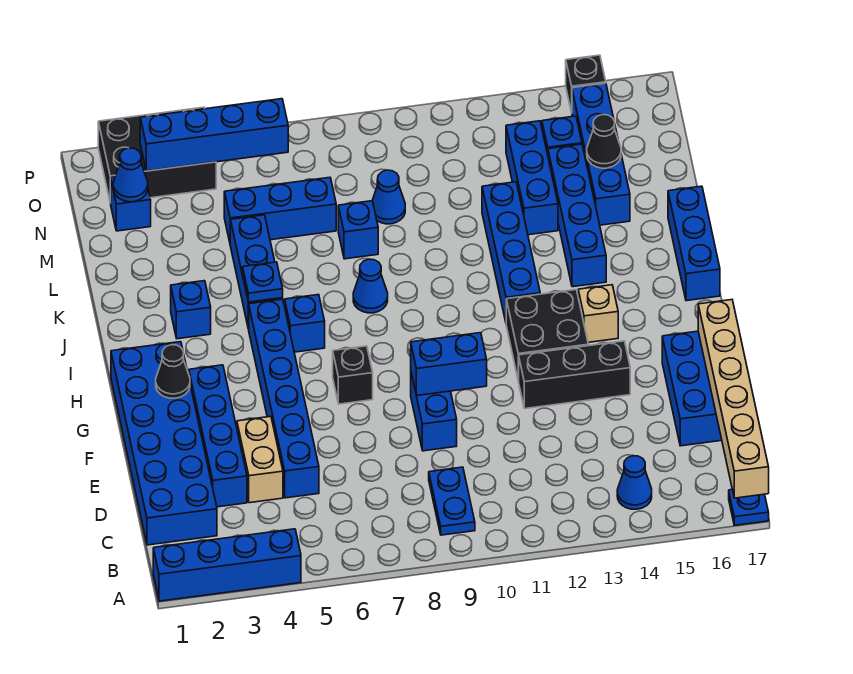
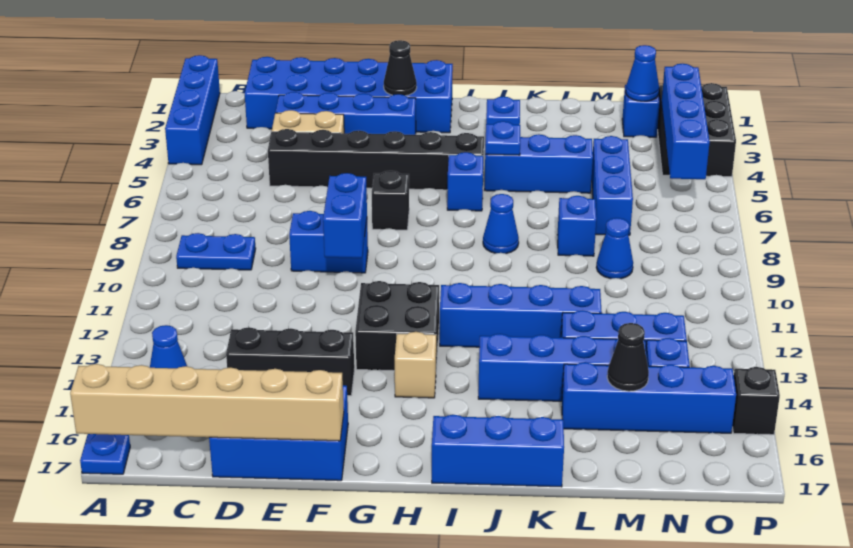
blue 1x6 brick [249,299,319,498] -> black 1x6 brick [268,129,484,190]
black 1x3 brick [518,341,630,409] -> black 1x3 brick turned to [226,327,354,396]

